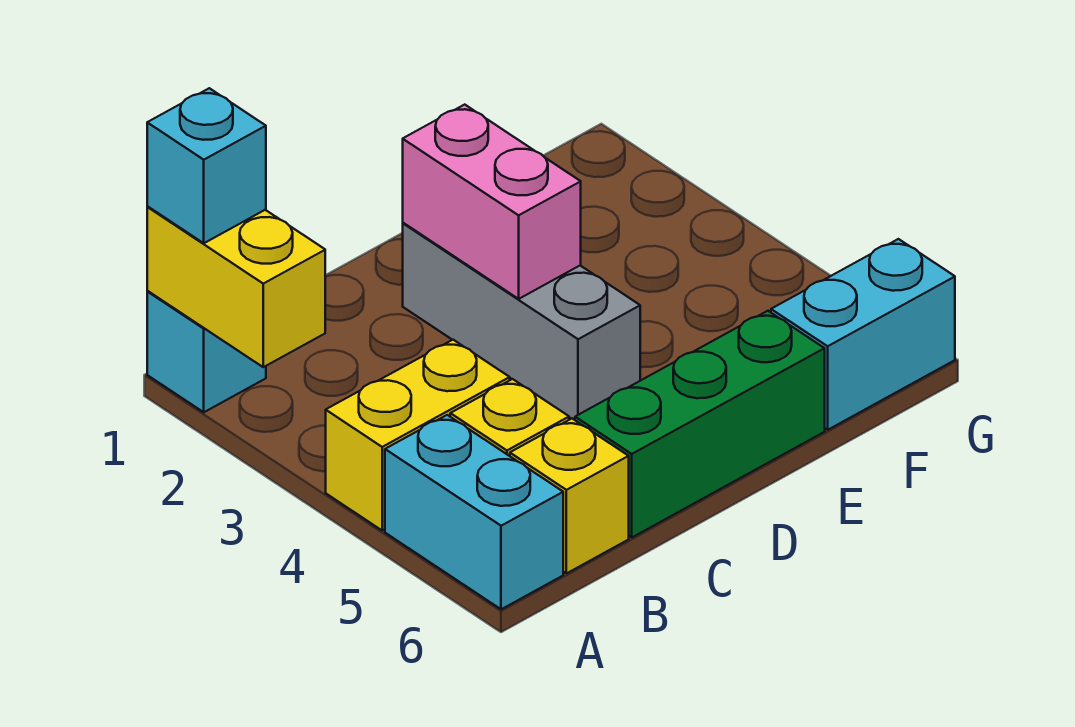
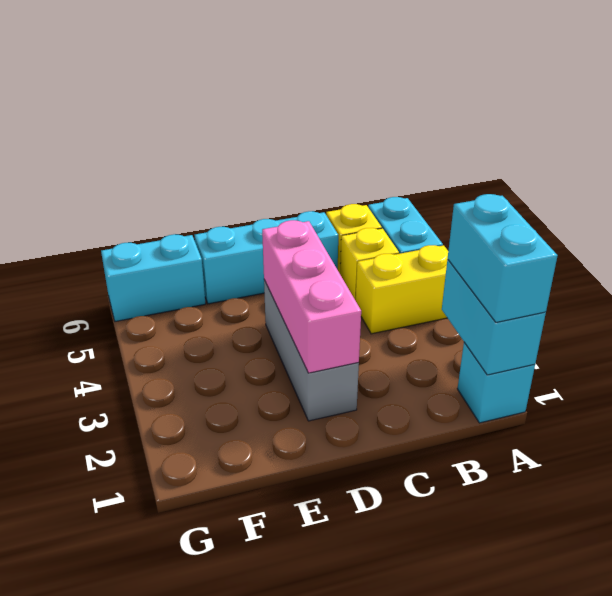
yellow 1x2 brick [147,207,325,367] -> cyan 1x2 brick [442,259,546,375]
cyan 1x1 brick [147,88,266,243] -> cyan 1x2 brick [447,194,558,322]
green 1x3 brick [575,311,825,537] -> cyan 1x3 brick [195,211,338,304]
pink 1x2 brick [403,105,581,299] -> pink 1x3 brick [262,220,361,373]

